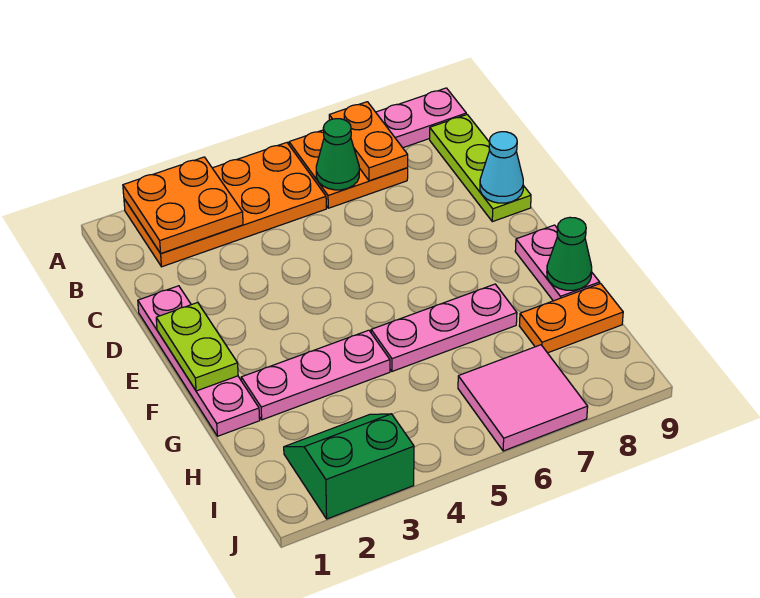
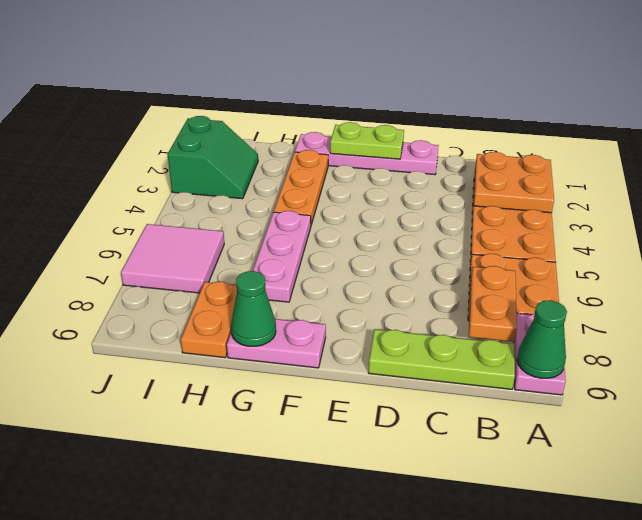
orange 1x2 plate [329,102,408,181] -> orange 1x2 plate turned to [469,266,517,342]
green 1x1 cone [316,119,359,190] -> green 1x1 cone moved to [517,300,567,378]
cyan 1x1 cone [480,132,523,203] -> none
pink 1x3 plate [241,330,390,420] -> orange 1x3 plate [274,150,328,225]

